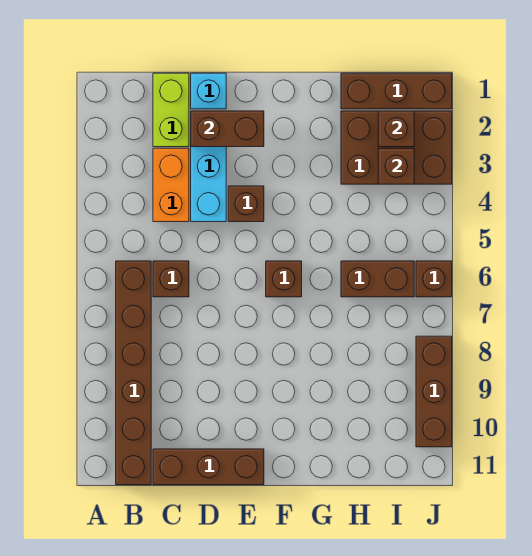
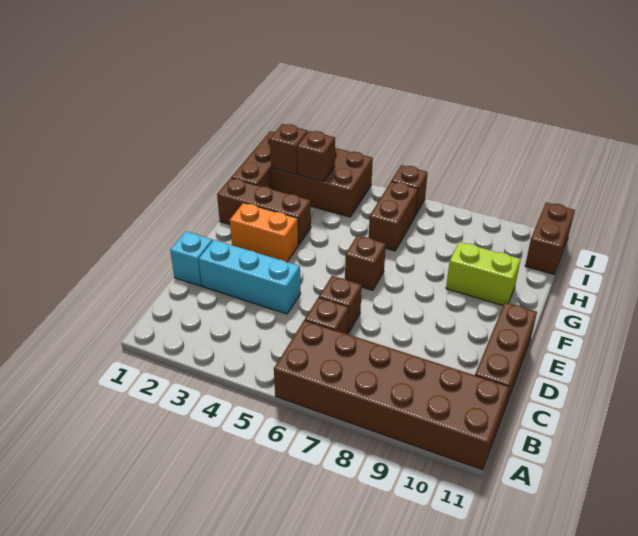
brown 1x6 brick [116,261,151,485] -> brown 2x6 brick [274,320,509,470]
lime 1x2 brick [153,73,189,147] -> lime 1x2 brick moved to [446,242,521,305]
orange 1x2 brick [153,148,189,222] -> orange 1x2 brick moved to [230,203,298,262]
brown 1x2 brick [191,111,264,147] -> brown 1x2 brick moved to [525,202,575,274]
brown 1x1 brick [228,186,264,222] -> brown 1x1 brick moved to [319,276,362,333]
brown 2x3 brick [341,111,452,184] -> brown 2x3 brick turned to [271,147,373,217]
brown 1x3 brick [416,336,452,447] -> brown 1x3 brick moved to [217,178,311,245]

